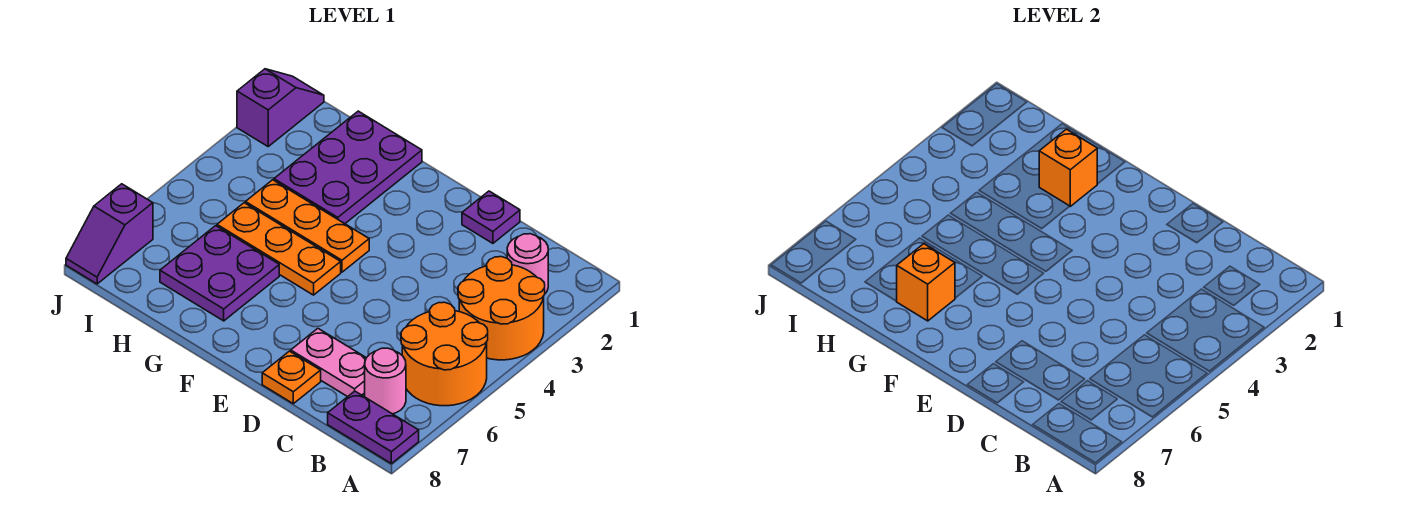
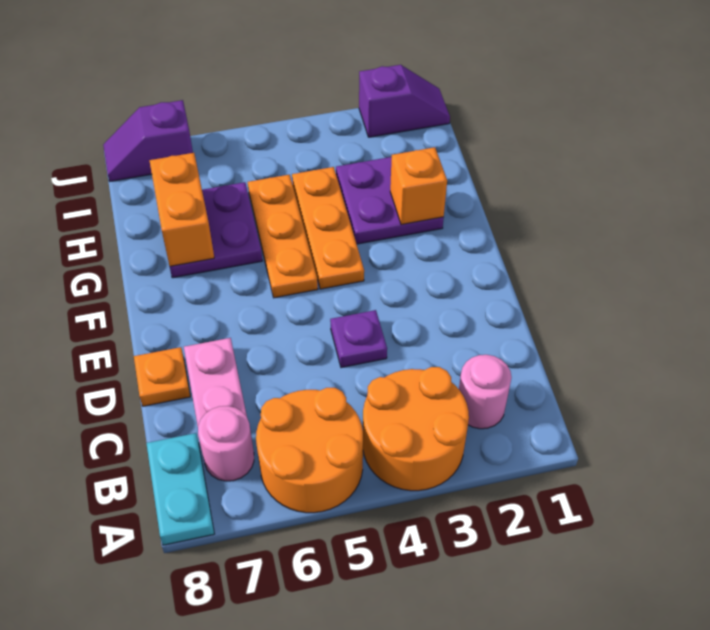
purple 1x2 plate [328,391,419,463] -> cyan 1x2 plate [146,433,214,545]
purple 1x1 plate [462,191,520,243] -> purple 1x1 plate moved to [330,310,387,368]
purple 2x3 plate [274,111,422,224] -> purple 2x2 plate [336,157,444,244]
orange 1x1 brick [897,244,955,321] -> orange 1x2 brick [149,153,214,266]

